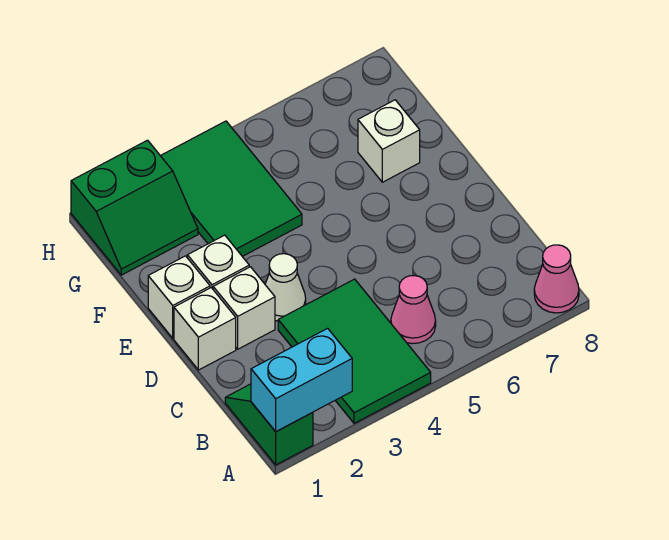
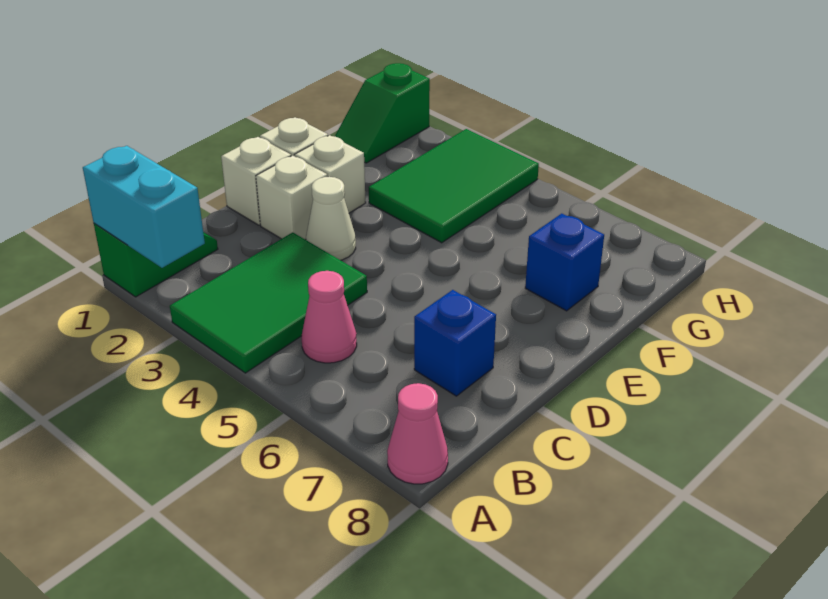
none -> blue 1x1 brick [414,290,496,396]
white 1x1 brick [358,100,420,182] -> blue 1x1 brick [525,214,604,311]
green 2x2 slope [71,140,198,275] -> green 1x2 slope [335,63,430,163]

